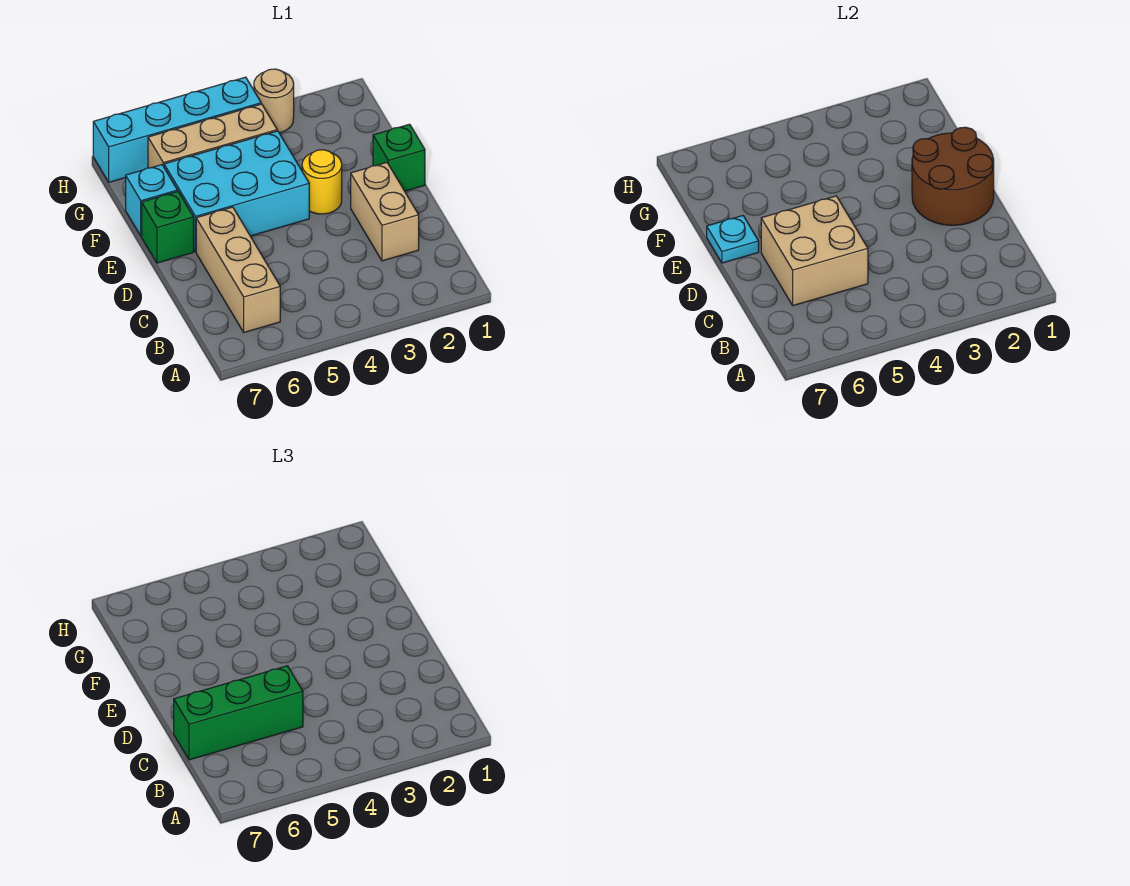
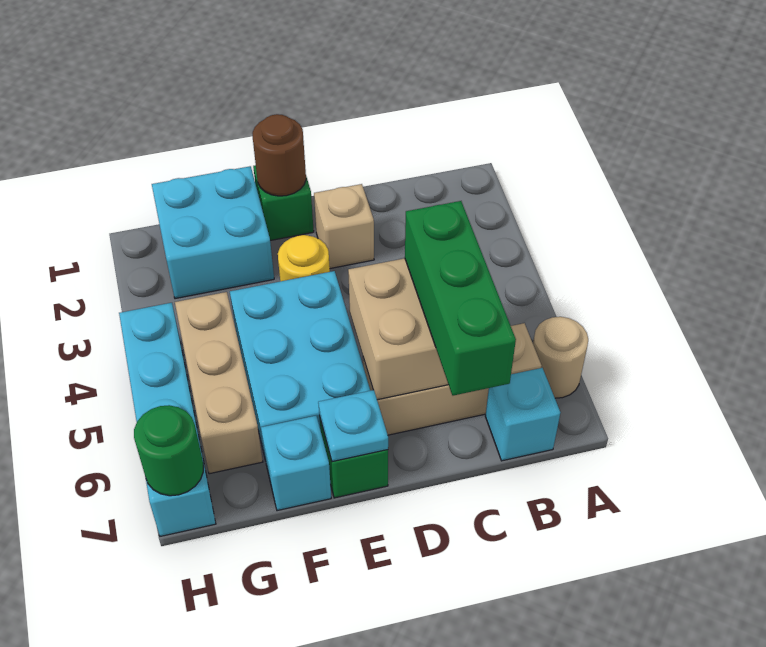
none -> cyan 1x1 brick [485,368,560,461]
tan 1x2 brick [351,163,419,261] -> tan 1x1 brick [314,184,374,269]
brown 2x2 round brick [912,127,994,225] -> brown 1x1 round brick [252,114,306,196]
none -> cyan 2x2 brick [152,166,274,299]
tan 1x1 round brick [254,69,294,133] -> tan 1x1 round brick moved to [533,317,588,398]
none -> green 1x1 round brick [134,405,203,496]

